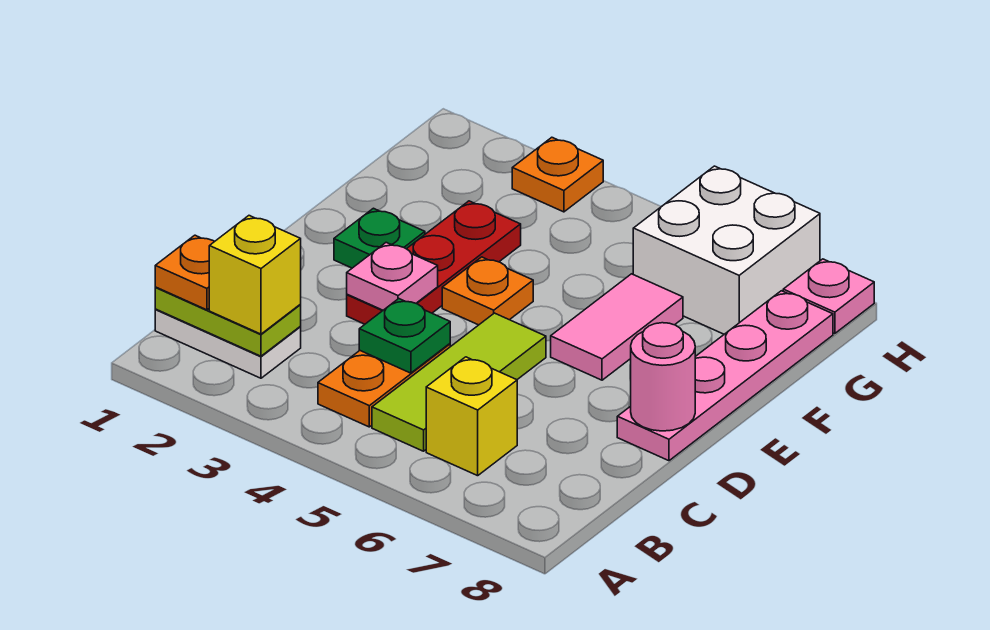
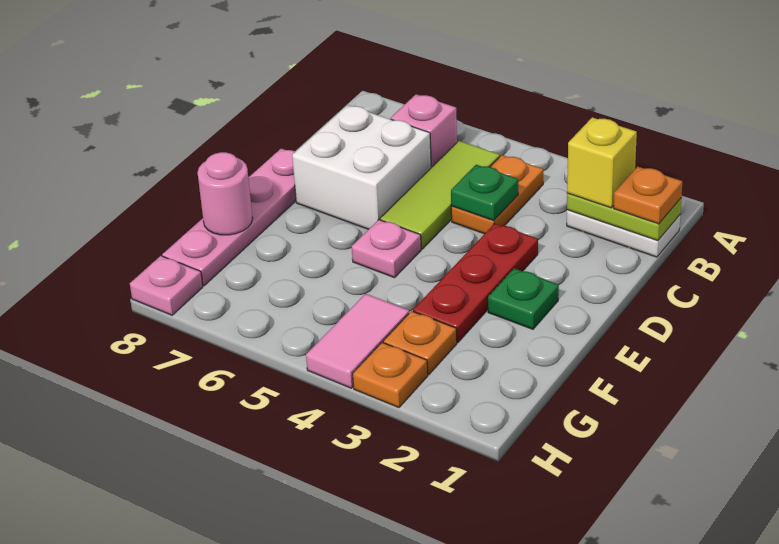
yellow 1x1 brick [426,357,517,476] -> pink 1x1 brick [391,94,457,168]
pink 1x1 plate [347,243,438,310] -> pink 1x1 plate moved to [352,220,421,278]
pink 1x1 round brick [631,323,695,431] -> pink 1x1 round brick moved to [197,152,253,235]
orange 1x1 plate [442,257,533,325] -> orange 1x1 plate moved to [383,311,457,375]
pink 1x2 tile [551,274,683,380] -> pink 1x2 tile moved to [306,294,409,388]
white 2x2 brick [633,166,820,334] -> white 2x2 brick moved to [292,105,431,229]

